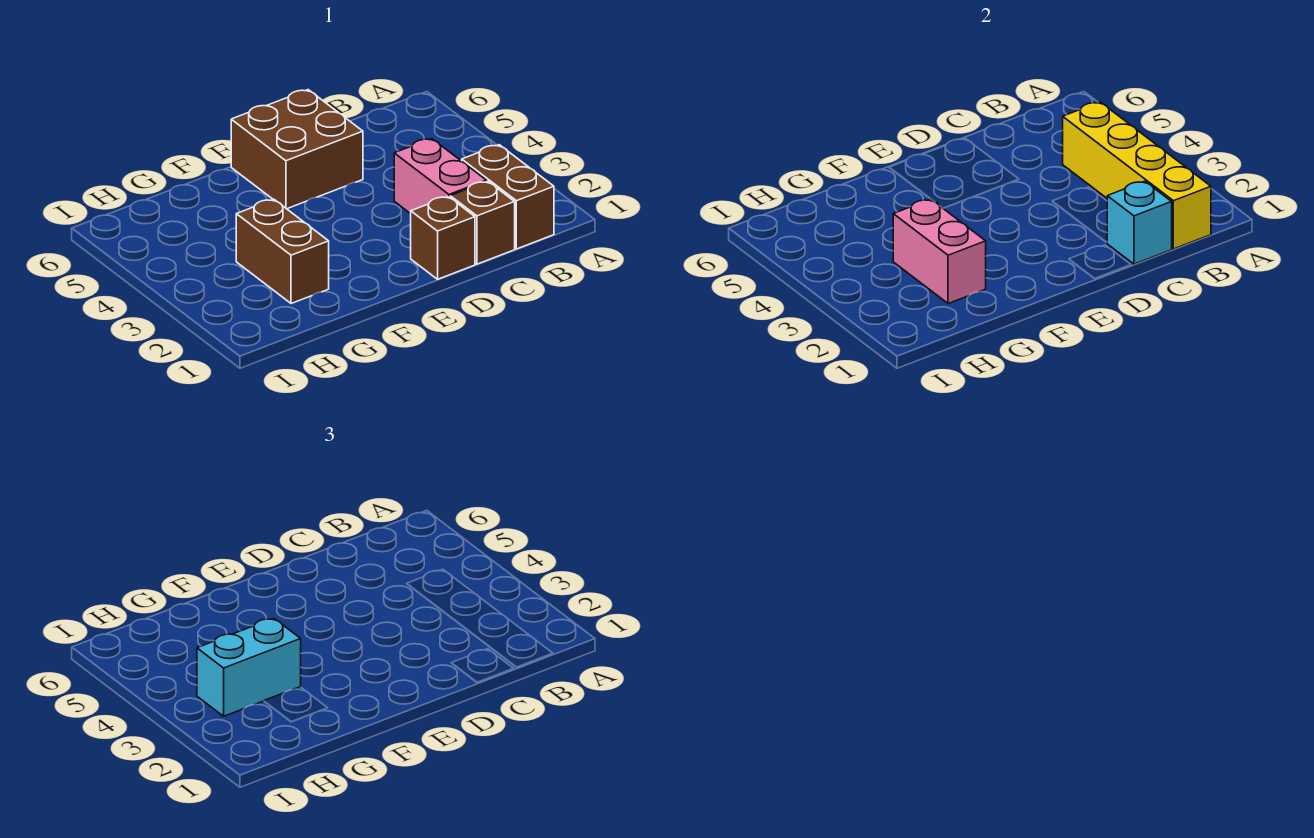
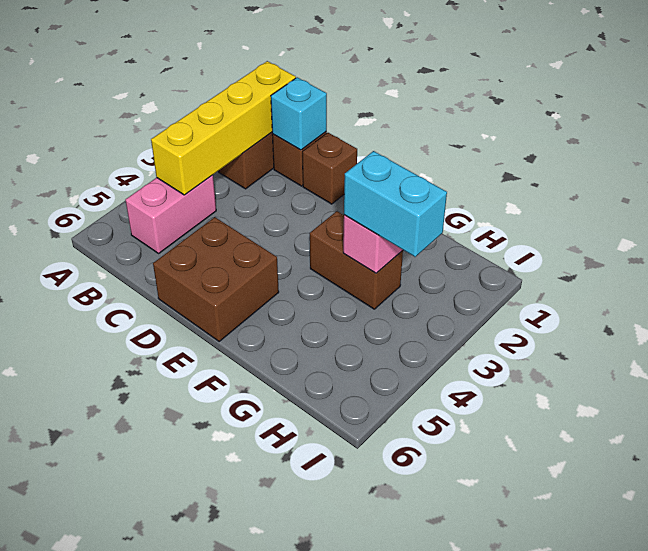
pink 1x2 brick [394,139,486,214] -> pink 1x2 brick moved to [125,175,216,253]
brown 1x2 brick [236,199,329,304] -> brown 1x2 brick turned to [310,211,403,309]

